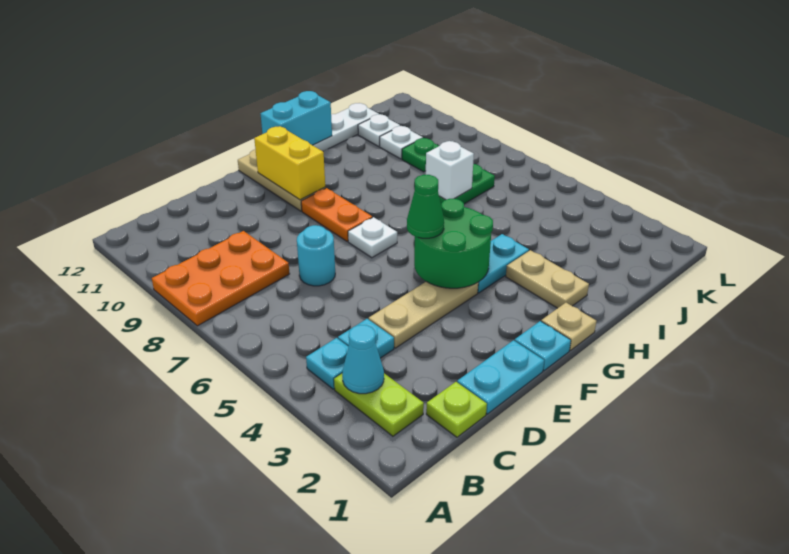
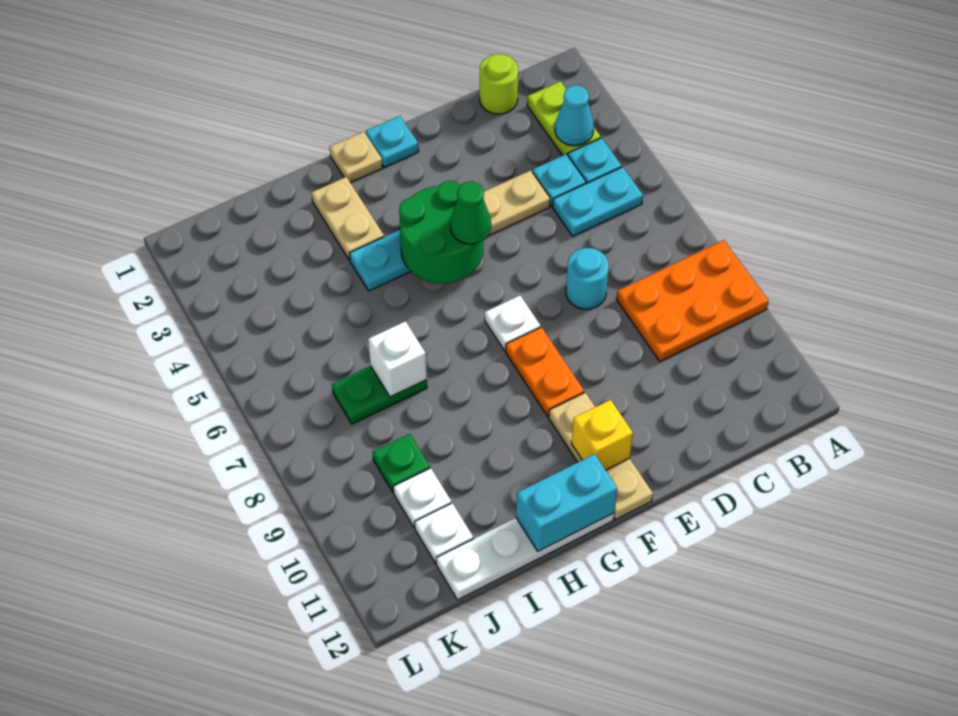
lime 1x1 plate [426,382,487,437] -> lime 1x1 round brick [480,54,518,114]
cyan 1x2 plate [457,340,544,414] -> cyan 1x2 plate moved to [553,167,643,236]
yellow 1x2 brick [254,126,325,200] -> yellow 1x1 brick [572,400,633,470]

